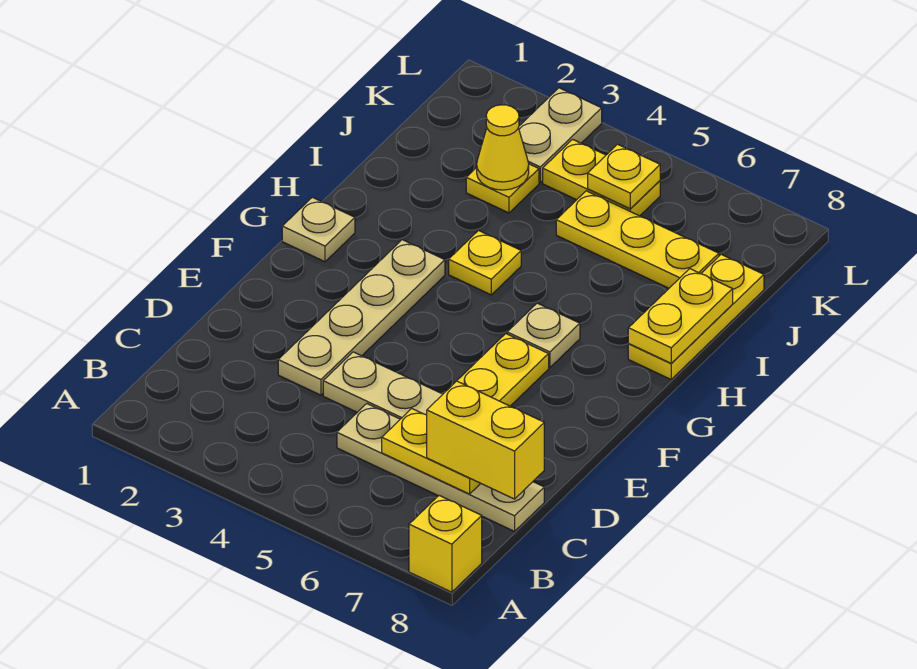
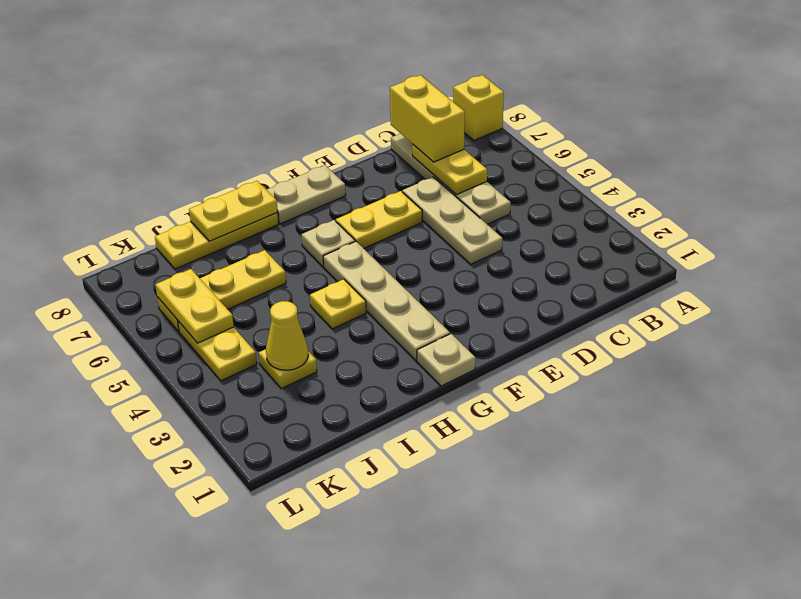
tan 1x4 plate [278,240,445,395] -> tan 1x4 plate turned to [323,242,450,361]
yellow 1x3 plate [556,191,719,288] -> yellow 1x3 plate turned to [157,250,286,331]
tan 1x2 plate [518,88,602,182] -> tan 1x2 plate moved to [267,165,346,224]
yellow 1x1 plate [588,144,660,209] -> yellow 1x2 plate [156,269,234,343]

